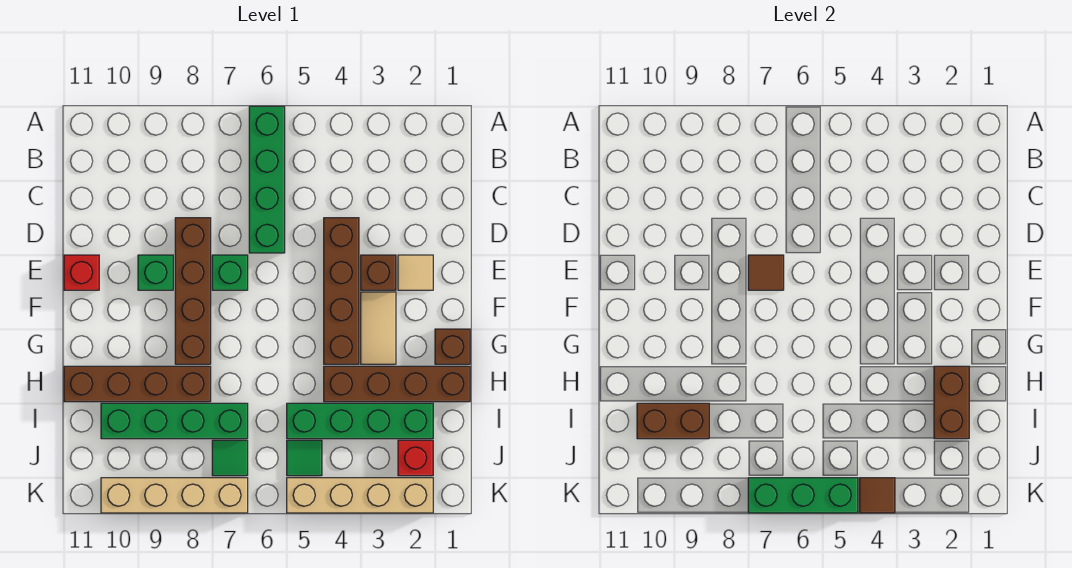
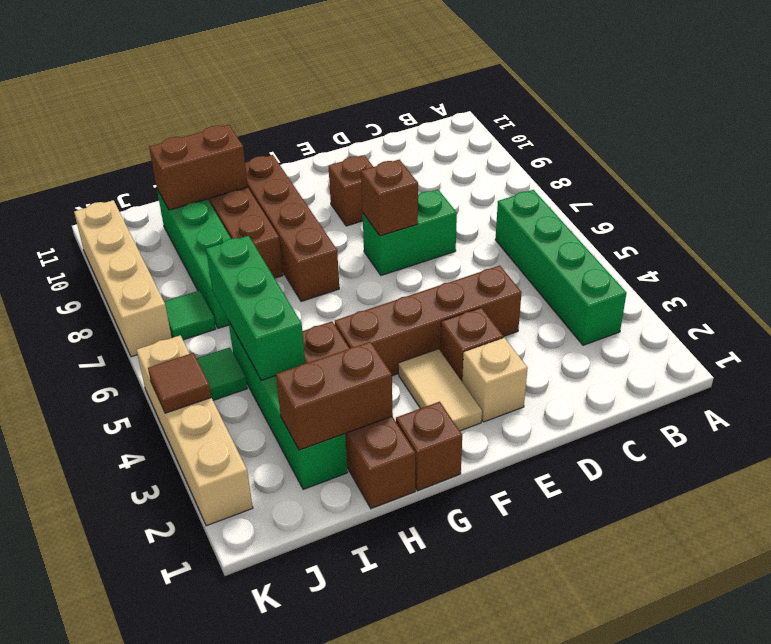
green 1x4 brick [249,106,285,253] -> green 1x4 brick turned to [495,190,626,345]
brown 1x4 brick [175,218,211,364] -> brown 1x4 brick turned to [245,155,339,301]
tan 1x1 tile [398,255,433,290] -> tan 1x1 brick [462,338,527,422]
green 1x1 brick [212,255,248,290] -> green 1x2 brick [363,190,457,275]
brown 1x1 tile [748,255,784,290] -> brown 1x1 brick [361,160,418,236]
green 1x1 brick [138,255,173,290] -> brown 1x1 brick [328,155,373,226]
red 1x1 brick [64,255,99,290] -> none
tan 1x2 tile [361,292,396,364] -> tan 1x2 tile turned to [398,349,482,431]
brown 1x2 brick [637,403,709,439] -> brown 1x2 brick turned to [149,125,248,210]
red 1x1 brick [398,440,433,476] -> none
green 1x3 brick [748,478,858,513] -> green 1x3 brick moved to [206,236,305,380]

